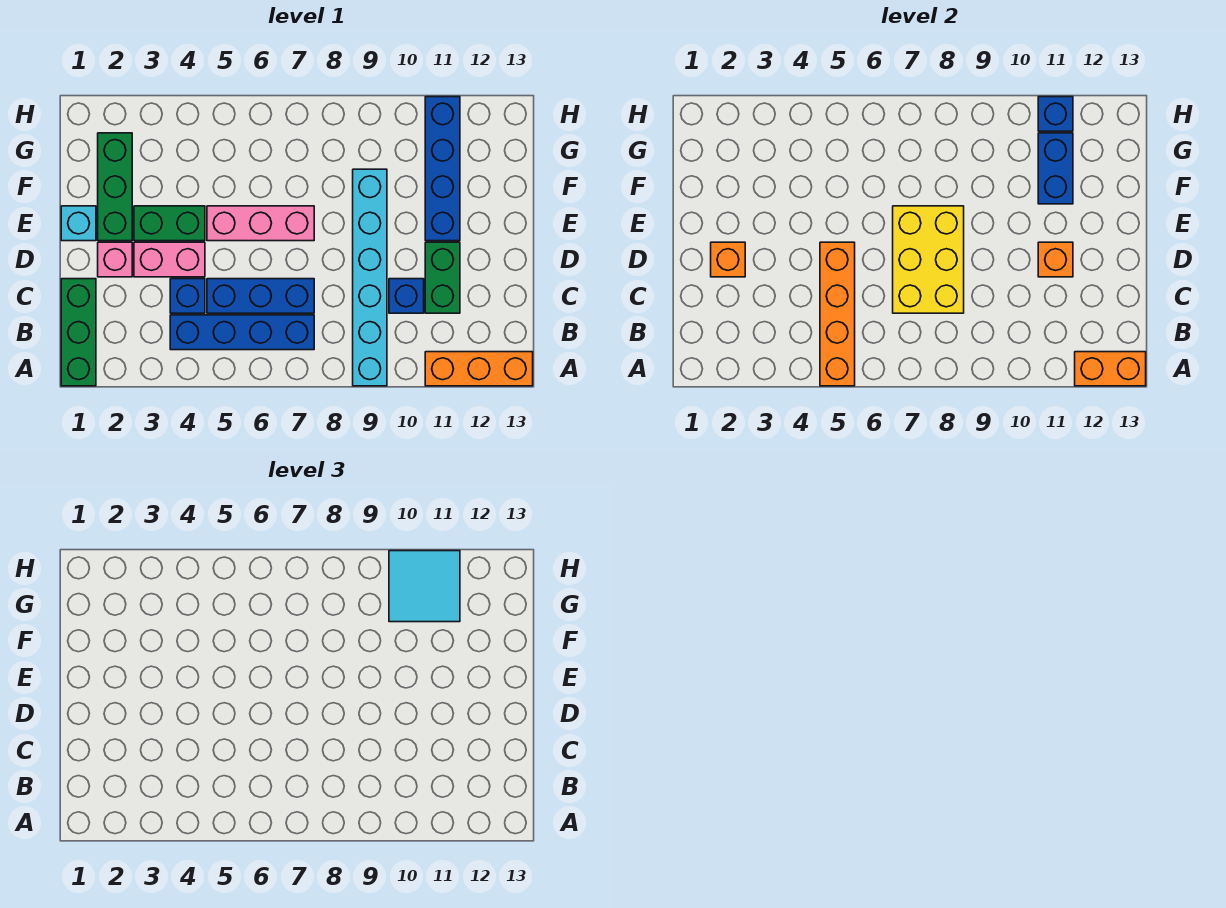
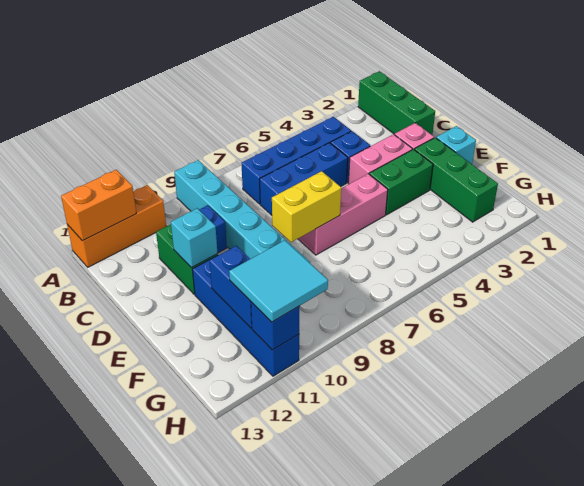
orange 1x4 brick [820,242,855,386] -> none
yellow 2x3 brick [893,206,964,313] -> yellow 1x2 brick [272,171,341,242]
orange 1x1 brick [711,242,745,277] -> none
orange 1x1 brick [1038,242,1073,277] -> cyan 1x1 brick [171,208,217,268]

